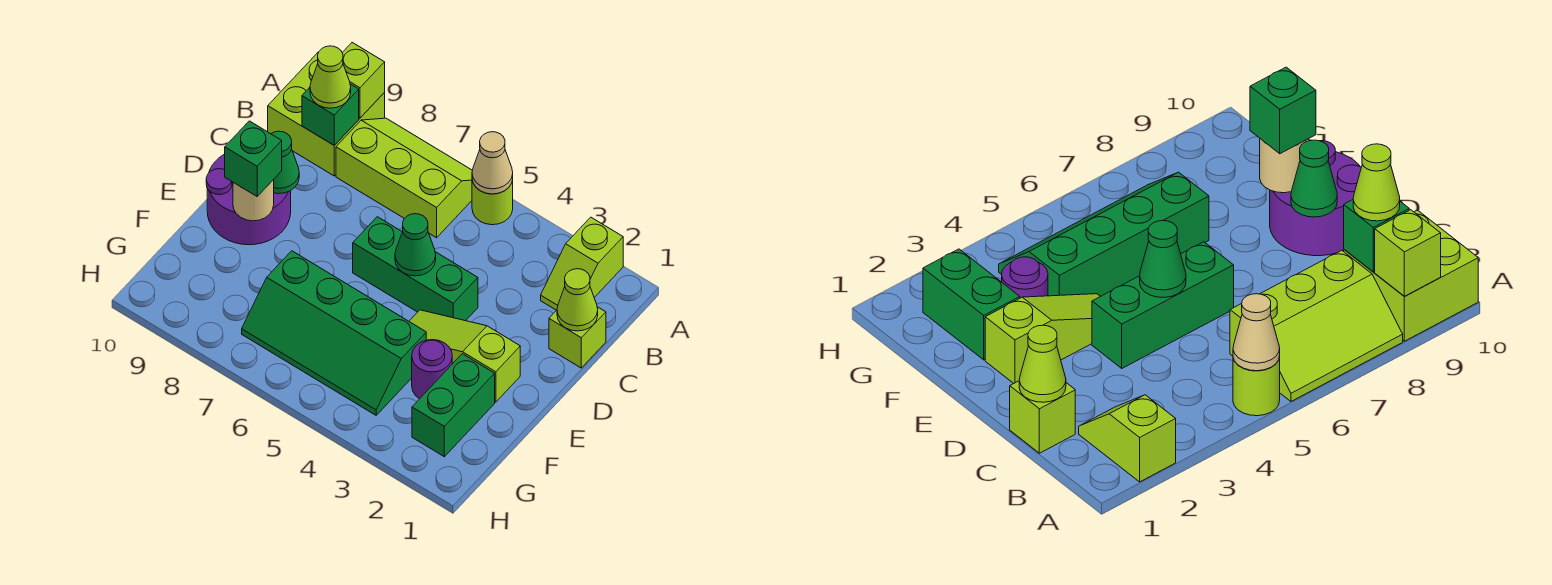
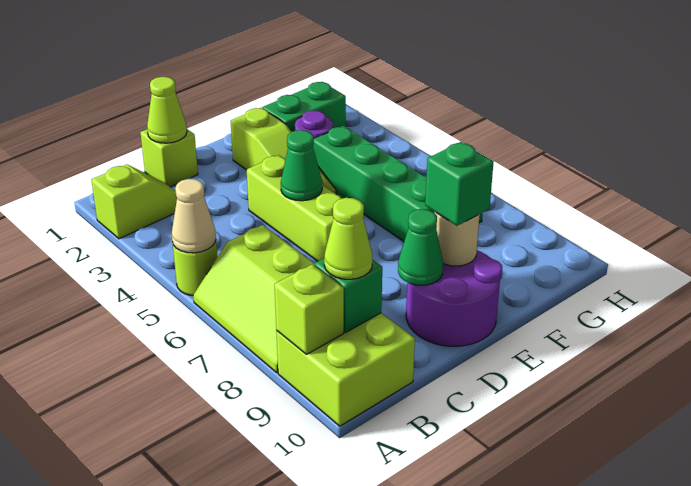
green 1x3 brick [353,217,478,321] -> lime 1x3 brick [247,155,342,261]

